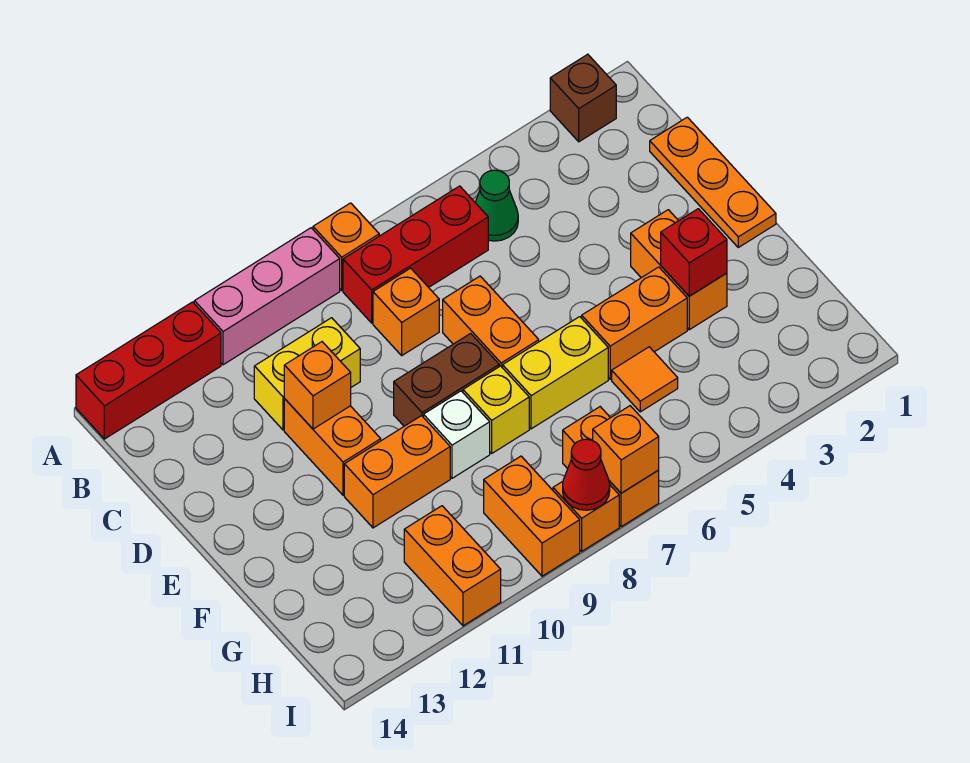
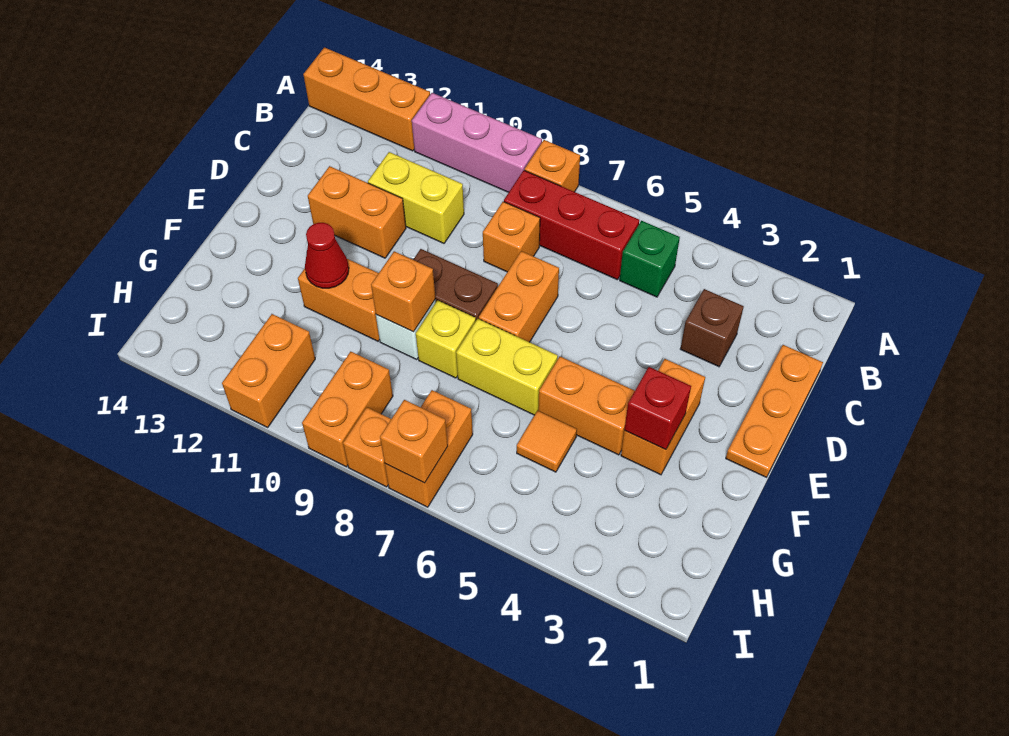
brown 1x1 brick [550,54,616,142] -> brown 1x1 brick moved to [680,289,744,367]
red 1x3 brick [76,302,221,439] -> orange 1x3 brick [303,47,430,151]
green 1x1 cone [475,170,518,241] -> green 1x1 brick [620,221,680,297]
orange 1x2 brick [284,399,381,495] -> orange 1x2 brick turned to [308,166,406,258]
orange 1x1 brick [284,342,351,429] -> orange 1x1 brick moved to [371,251,435,332]
red 1x1 cone [563,439,610,510] -> red 1x1 cone moved to [305,223,349,288]

